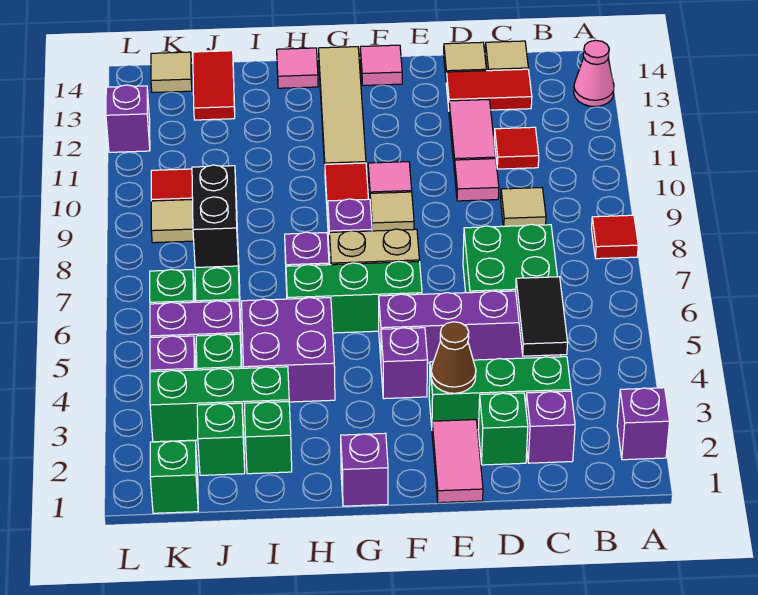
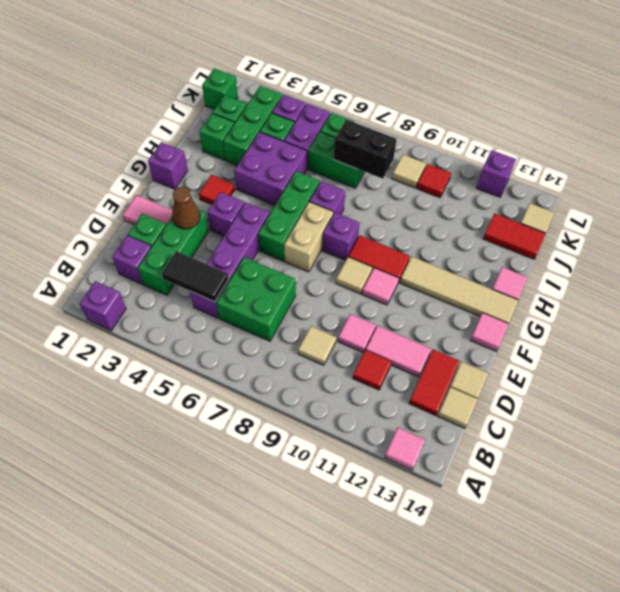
red 1x1 tile [591,215,638,259] -> red 1x1 tile moved to [199,175,235,205]
pink 1x1 cone [574,40,614,107] -> pink 1x1 tile [385,428,425,470]

